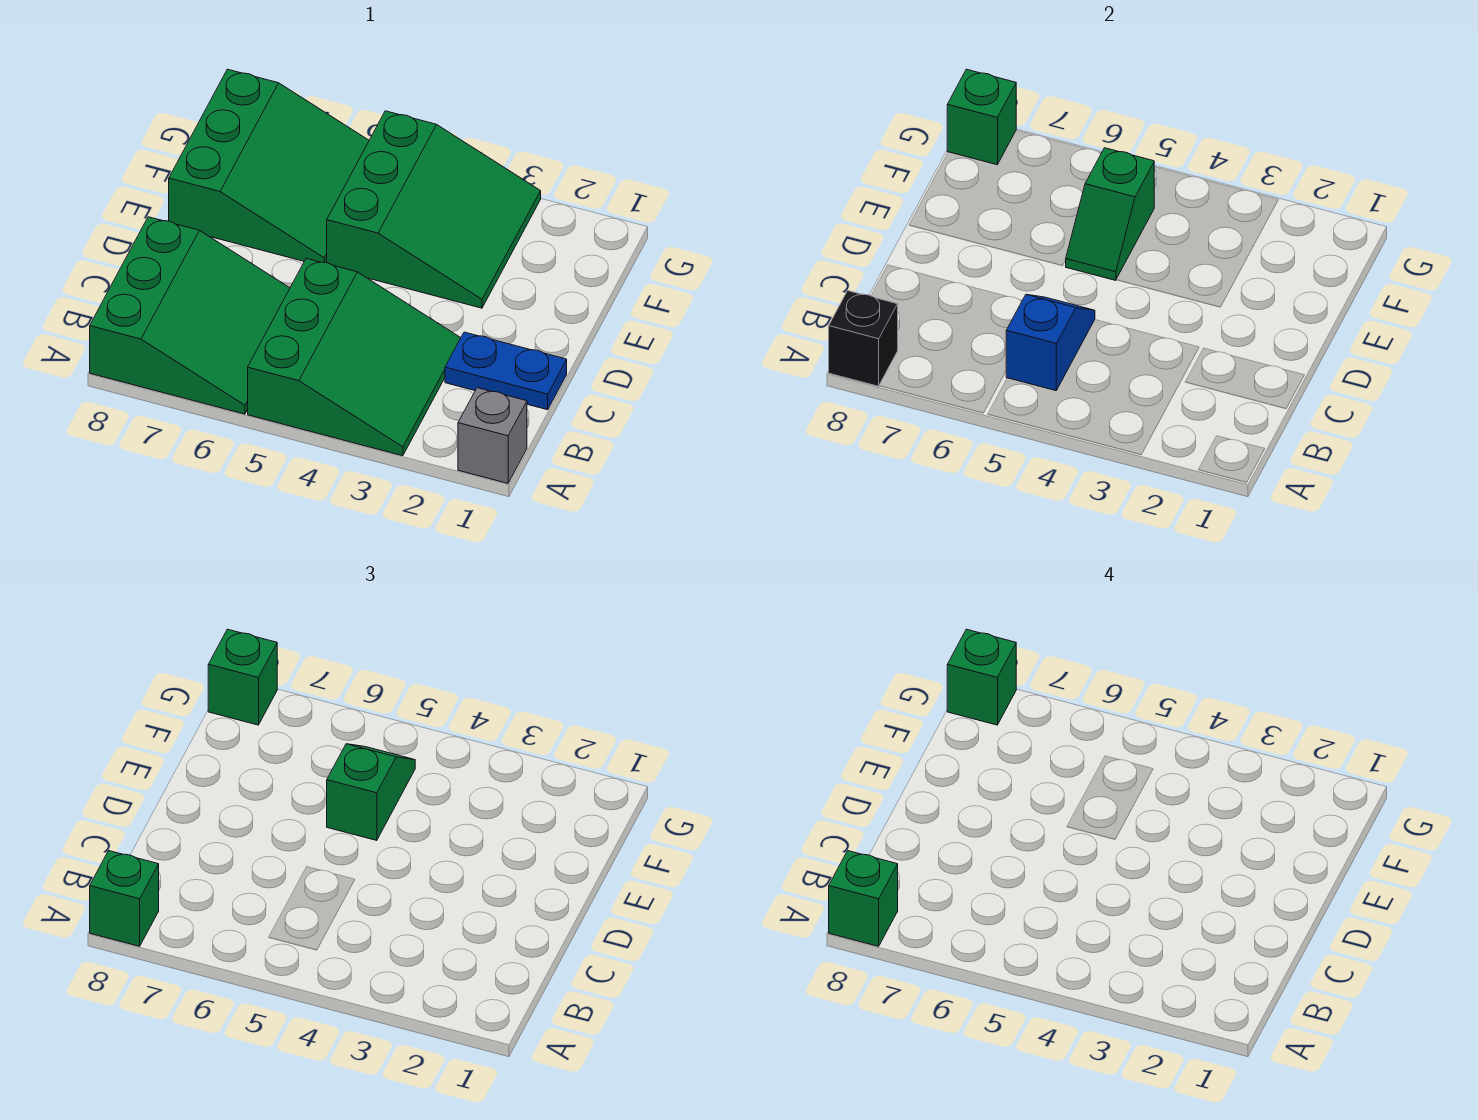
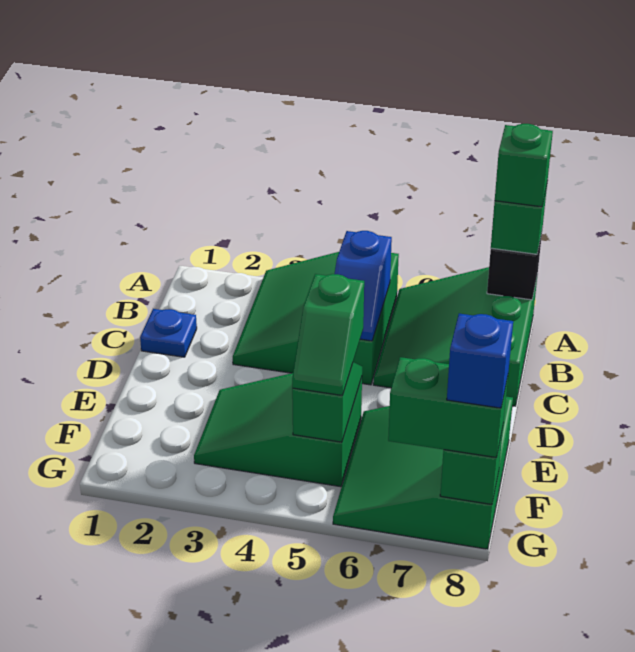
grey 1x1 brick [458,388,527,483] -> none
blue 1x2 plate [445,332,567,410] -> blue 1x1 plate [140,309,197,357]
green 3x3 slope [326,111,541,308] -> green 2x3 slope [194,373,362,487]
green 1x1 brick [208,629,277,725] -> green 1x2 brick [388,357,508,457]
green 1x1 brick [947,629,1016,725] -> blue 1x1 brick [447,314,513,408]

